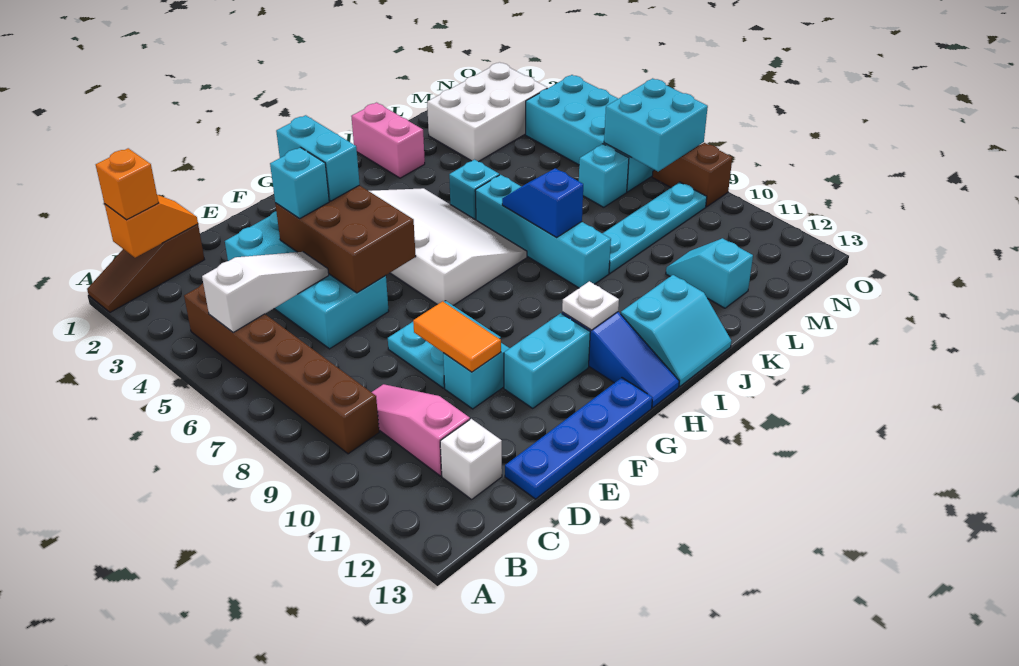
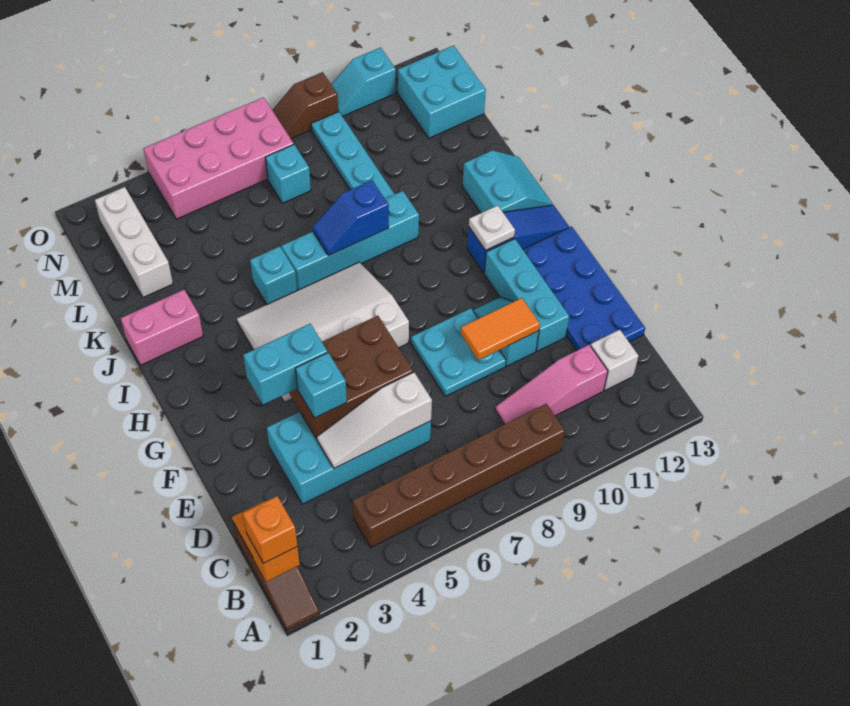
white 1x3 slope [202,252,329,332] -> white 1x3 slope turned to [317,372,432,468]
blue 1x4 plate [505,378,653,499] -> blue 2x4 plate [523,226,645,350]
cyan 1x2 brick [504,313,590,408] -> cyan 1x3 brick [484,239,569,351]
white 2x3 brick [427,62,547,162] -> white 1x3 brick [95,187,173,297]
cyan 1x2 slope [666,238,753,308] -> cyan 1x2 slope moved to [331,48,396,117]
cyan 2x4 brick [526,75,654,192] -> pink 2x4 brick [143,97,294,219]
cyan 2x2 brick [604,78,708,171] -> cyan 2x2 brick moved to [398,46,486,138]

